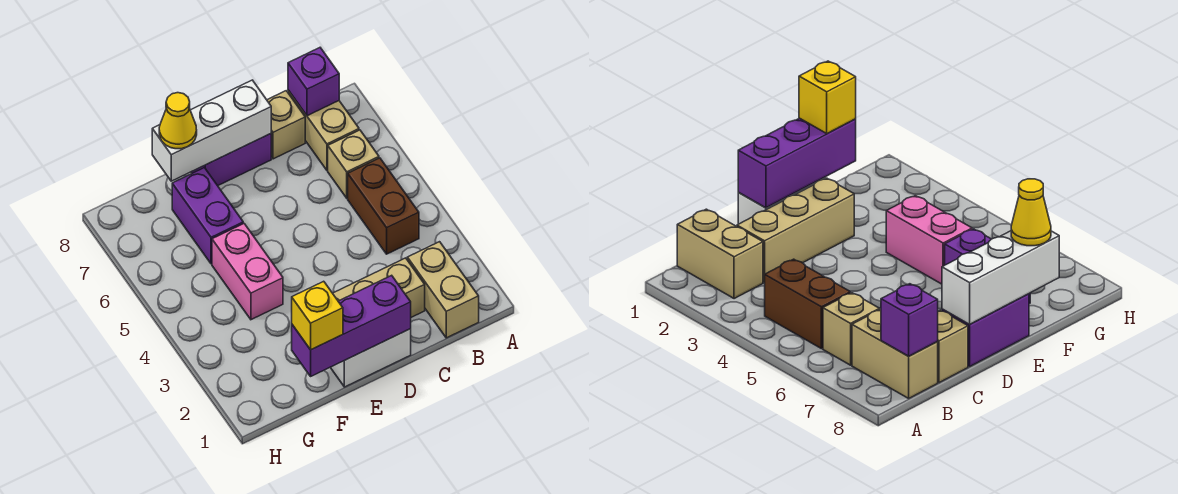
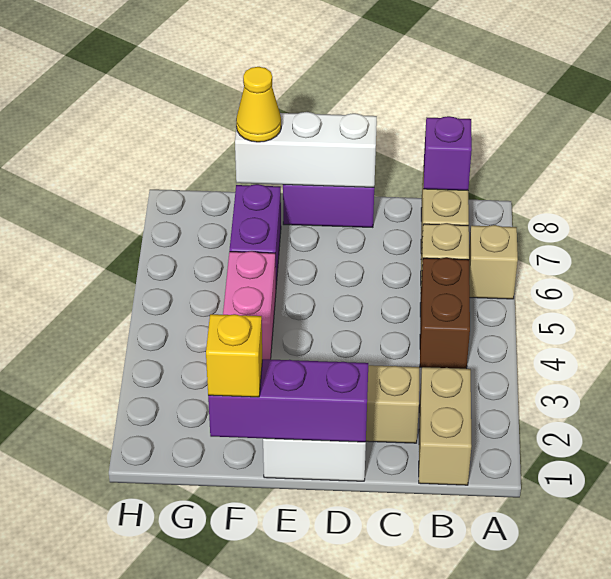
tan 1x1 brick [267,91,305,159] -> tan 1x1 brick moved to [469,225,518,299]

